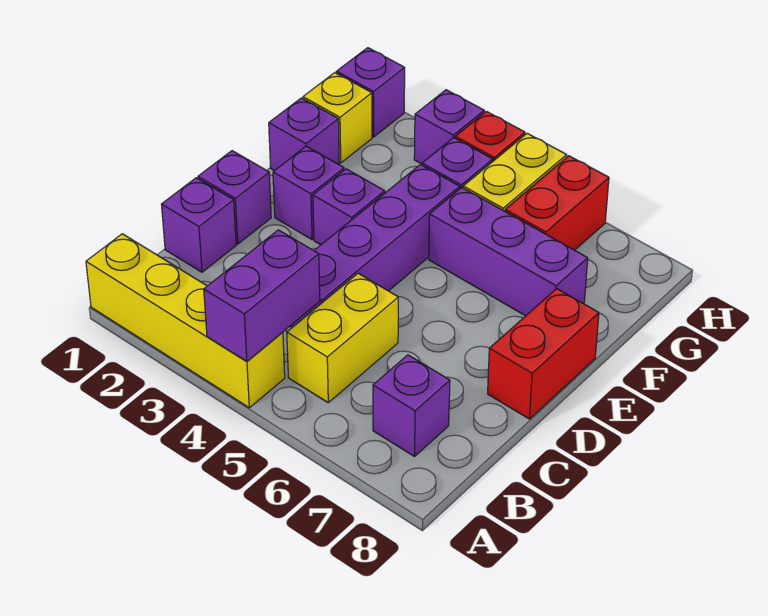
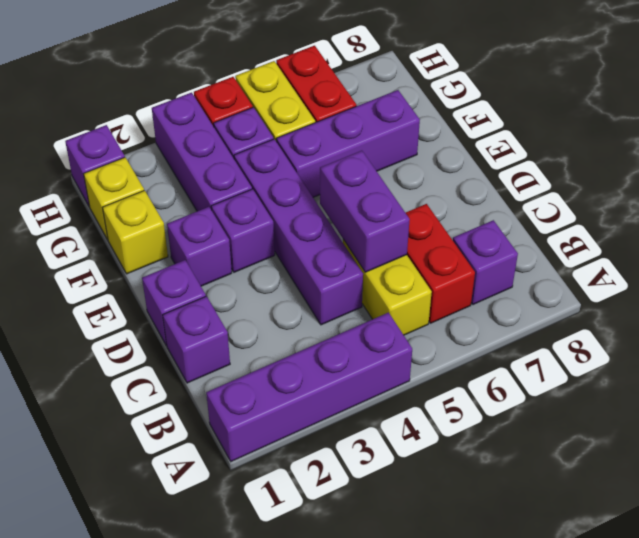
yellow 1x4 brick [86,234,285,408] -> purple 1x4 brick [206,313,412,462]
purple 1x2 brick [204,230,320,361] -> purple 1x2 brick moved to [320,151,410,272]
red 1x2 brick [488,289,599,419] -> red 1x2 brick moved to [406,204,475,323]
purple 1x1 brick [269,98,339,171] -> yellow 1x1 brick [102,190,168,274]
purple 1x1 brick [414,90,484,164] -> purple 1x3 brick [152,93,252,211]

